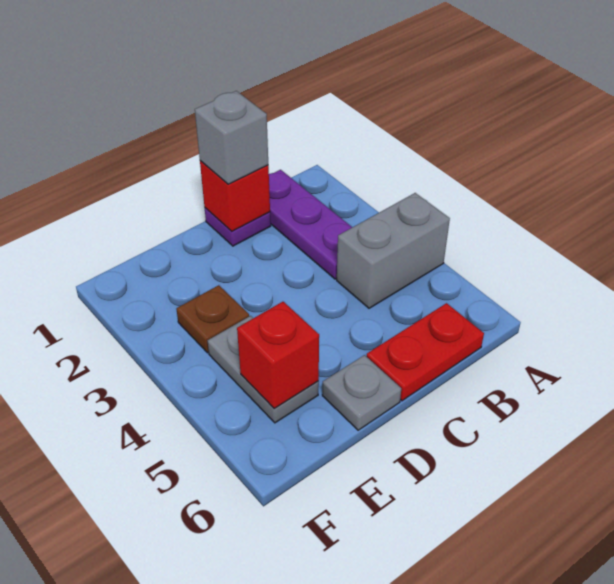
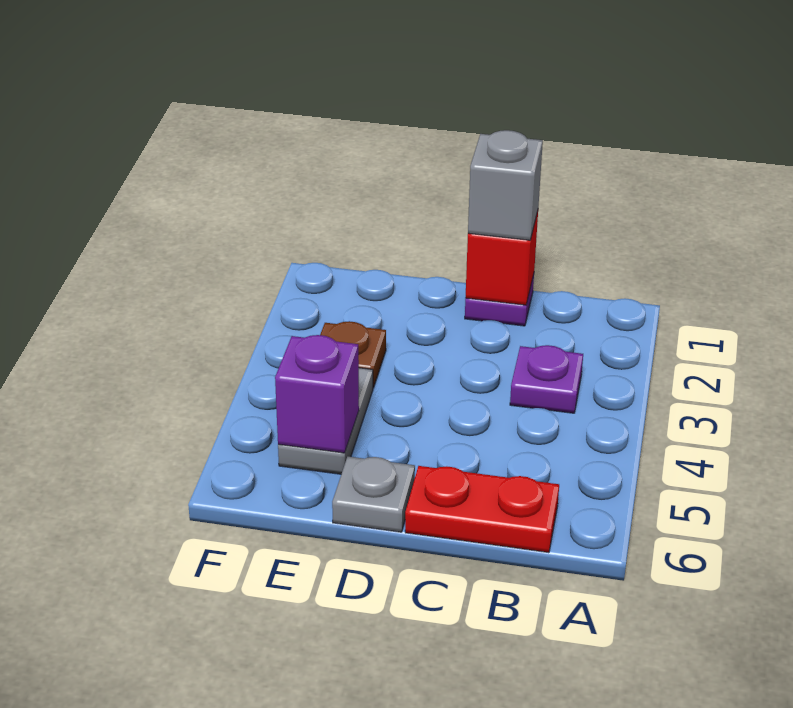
grey 1x2 brick [337,193,450,308] -> none
purple 1x3 plate [269,170,352,279] -> purple 1x1 plate [510,345,583,413]
red 1x1 brick [237,302,319,409] -> purple 1x1 brick [275,335,359,453]

